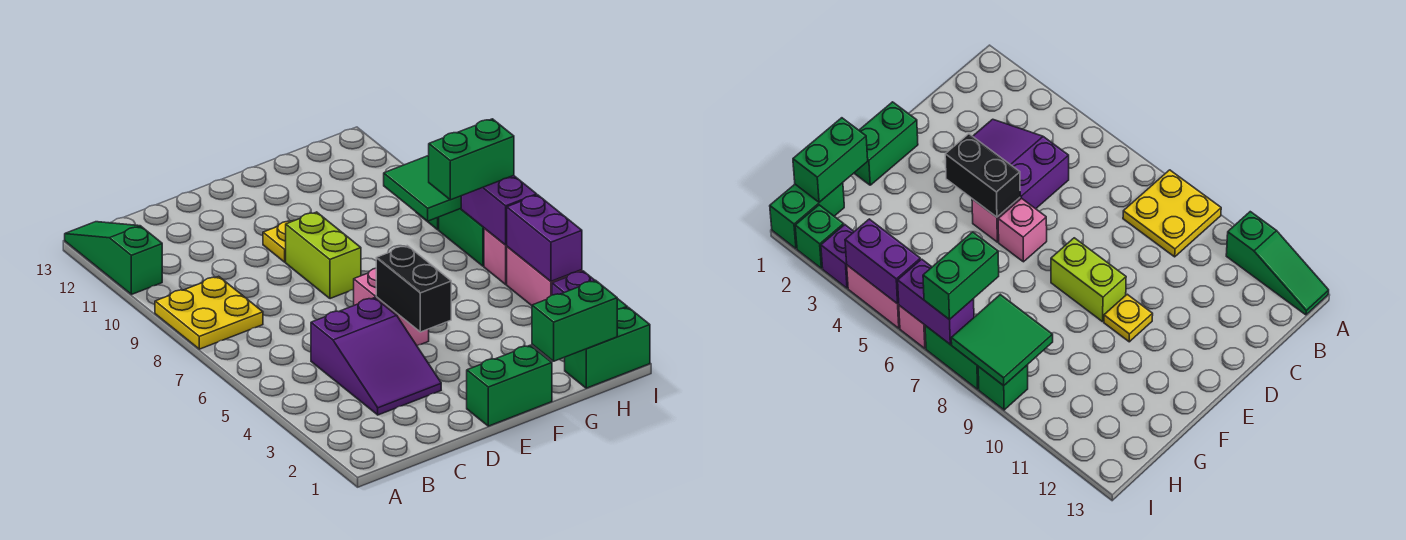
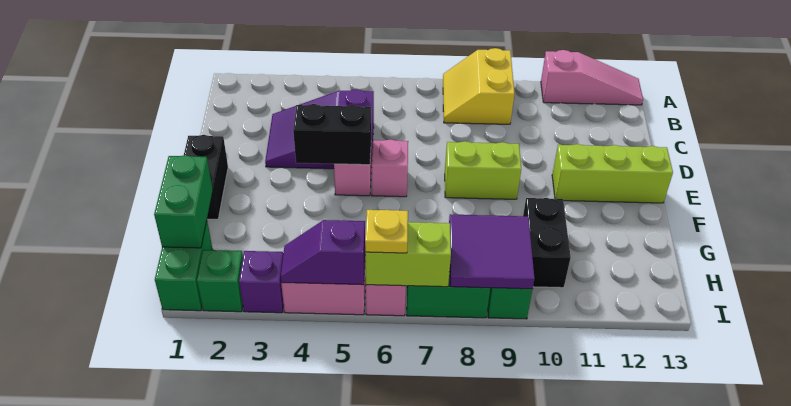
yellow 2x2 plate [155,276,263,349] -> yellow 2x2 slope [443,48,514,124]
green 1x3 slope [65,222,162,295] -> pink 1x3 slope [541,50,643,105]
green 1x2 brick [467,345,552,426] -> black 1x2 brick [184,135,228,219]
yellow 1x1 plate [263,220,294,262] -> yellow 1x1 plate moved to [365,210,408,253]
none -> lime 1x3 brick [552,144,673,203]
none -> black 1x2 brick [523,198,571,288]
green 1x2 brick [429,119,514,200] -> none
green 2x2 tile [384,156,461,221] -> purple 2x2 tile [449,214,535,289]
purple 1x2 brick [507,195,582,281] -> purple 1x2 slope [281,220,365,285]
purple 1x2 brick [461,176,537,245] -> lime 1x2 brick [365,222,451,287]

